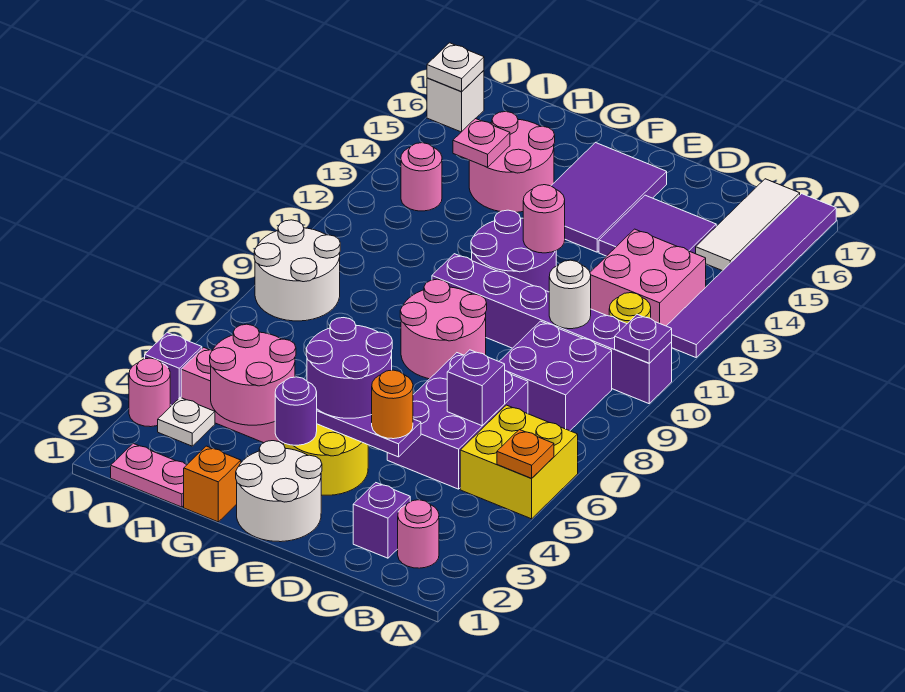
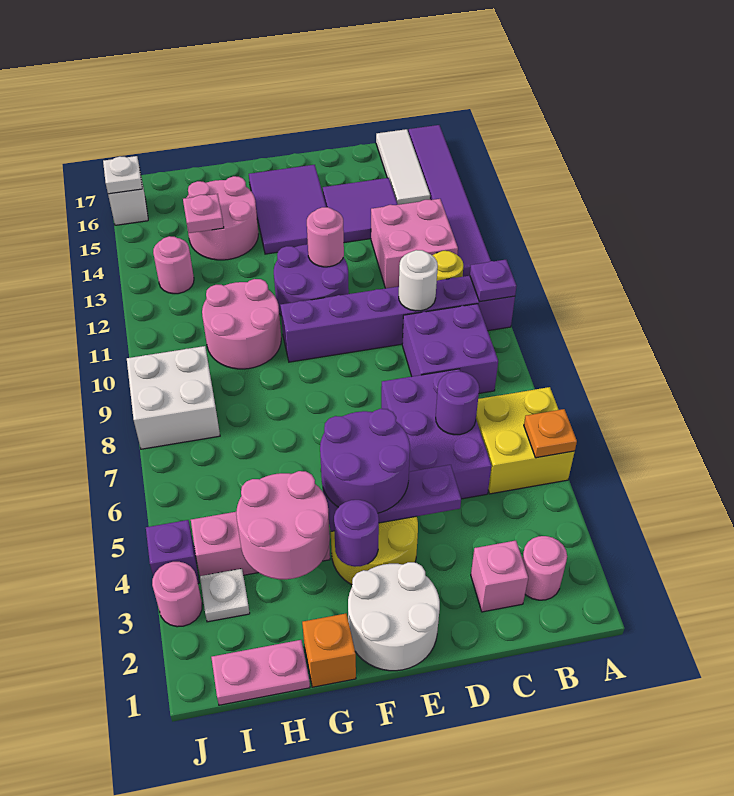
purple 1x1 brick [353,483,410,558] -> pink 1x1 brick [471,541,528,612]
purple 1x1 brick [447,350,505,426] -> purple 1x1 round brick [436,371,479,435]
orange 1x1 round brick [372,370,413,439] -> none
pink 2x2 round brick [400,279,487,379] -> pink 2x2 round brick moved to [202,279,281,369]
white 2x2 round brick [254,220,340,321] -> white 2x2 brick [127,346,220,449]

